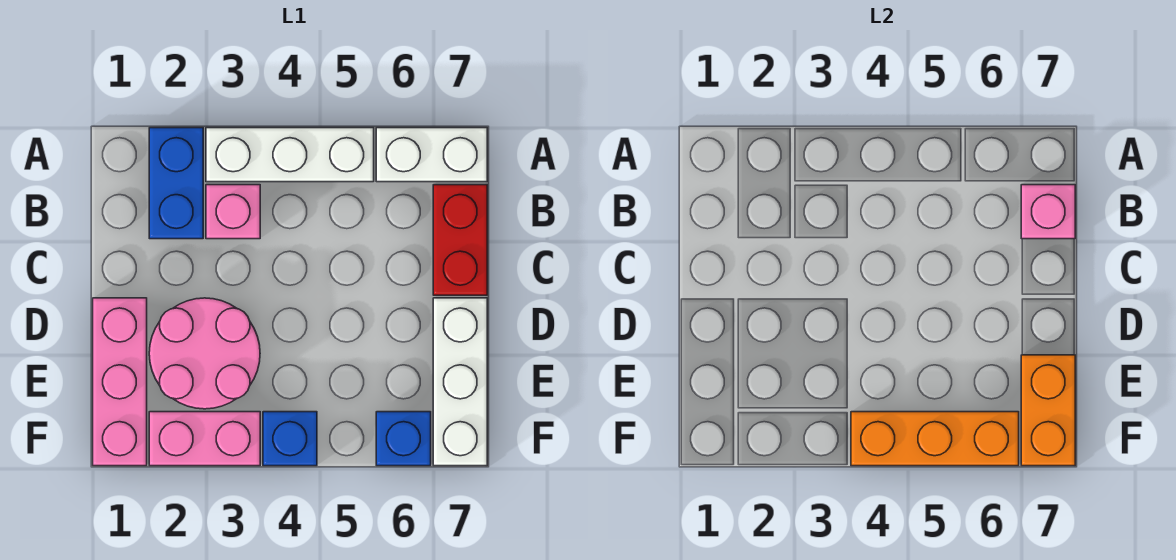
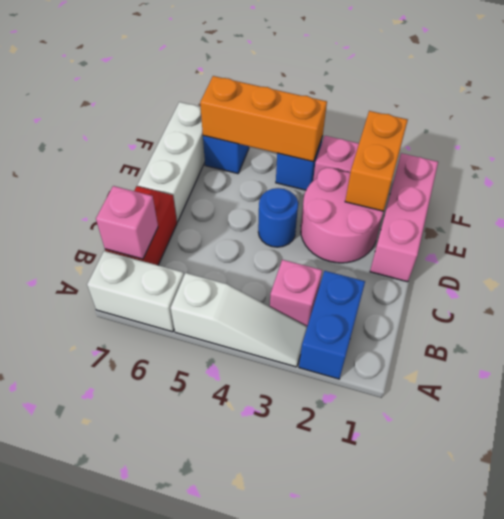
white 1x3 brick [206,128,374,182] -> white 1x3 slope [171,273,307,367]
none -> blue 1x1 round brick [258,188,298,247]
orange 1x2 brick [1021,355,1075,466] -> orange 1x2 brick moved to [345,111,408,211]

